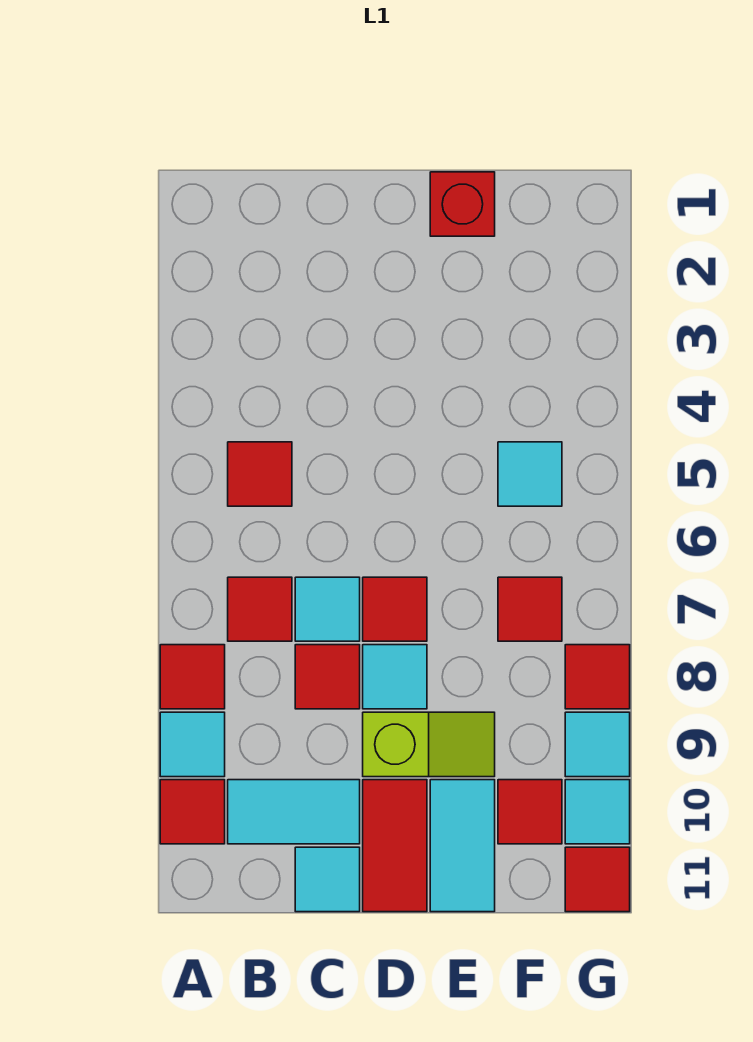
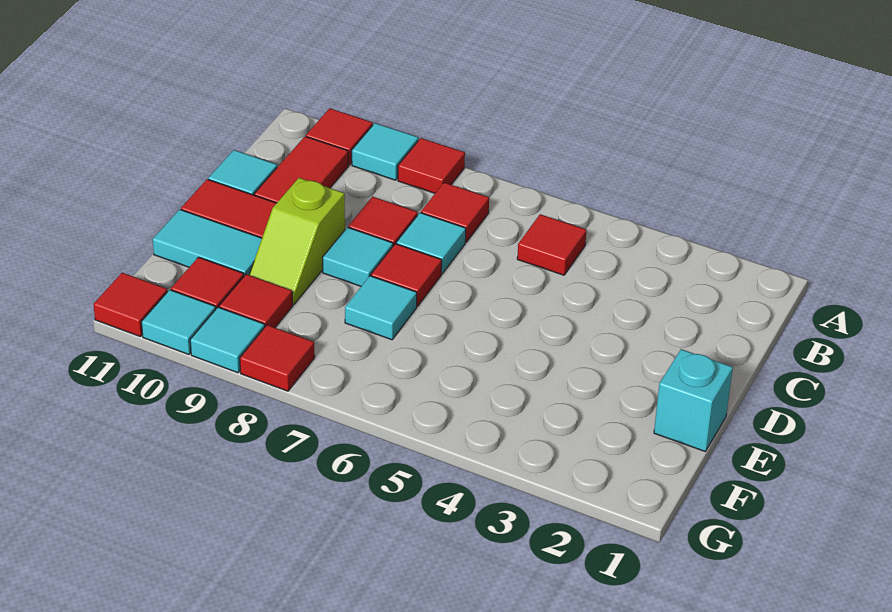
cyan 1x2 tile [228,780,360,844] -> red 1x2 tile [254,137,348,203]
red 1x1 brick [430,172,495,236] -> cyan 1x1 brick [654,349,733,452]
cyan 1x1 tile [498,442,562,506] -> cyan 1x1 tile moved to [345,276,417,340]
red 1x1 tile [498,577,562,641] -> red 1x1 tile moved to [219,274,293,328]

